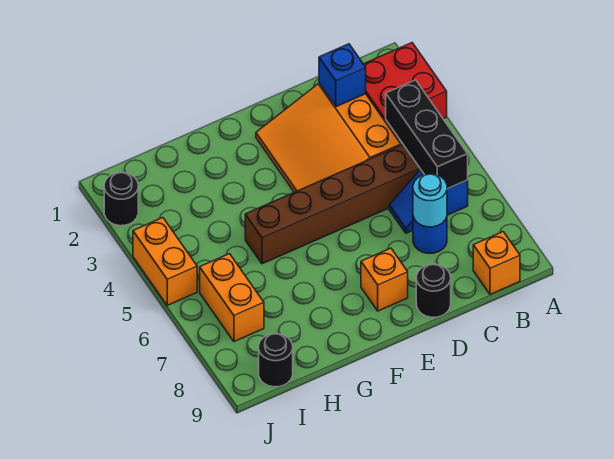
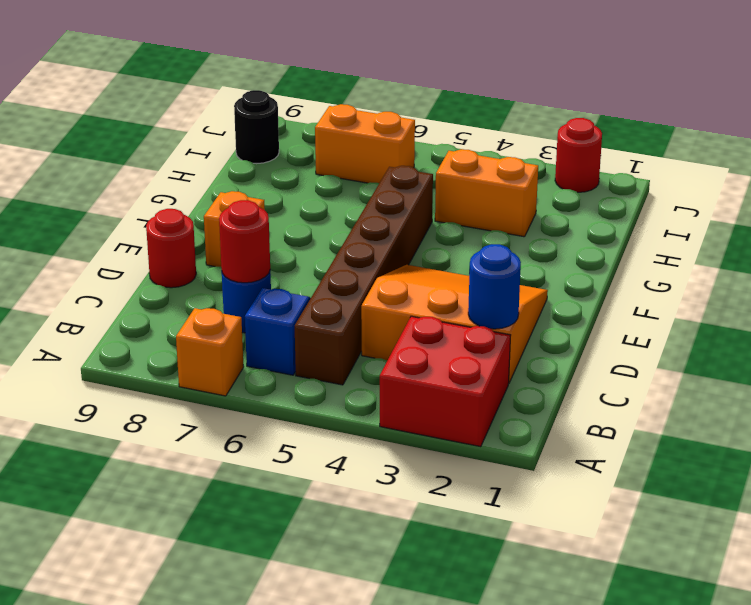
black 1x3 brick [386,80,468,189] -> none
orange 1x1 brick [473,232,520,294] -> orange 1x1 brick moved to [176,308,244,396]
blue 1x1 brick [319,44,366,107] -> blue 1x1 round brick [468,244,521,329]
cyan 1x1 round brick [413,174,447,227] -> red 1x1 round brick [219,200,270,283]
black 1x1 round brick [416,264,451,317] -> red 1x1 round brick [146,209,196,288]
black 1x1 round brick [104,172,138,226] -> red 1x1 round brick [555,118,602,192]
orange 1x2 brick [133,218,197,305] -> orange 1x2 brick moved to [435,149,538,237]

